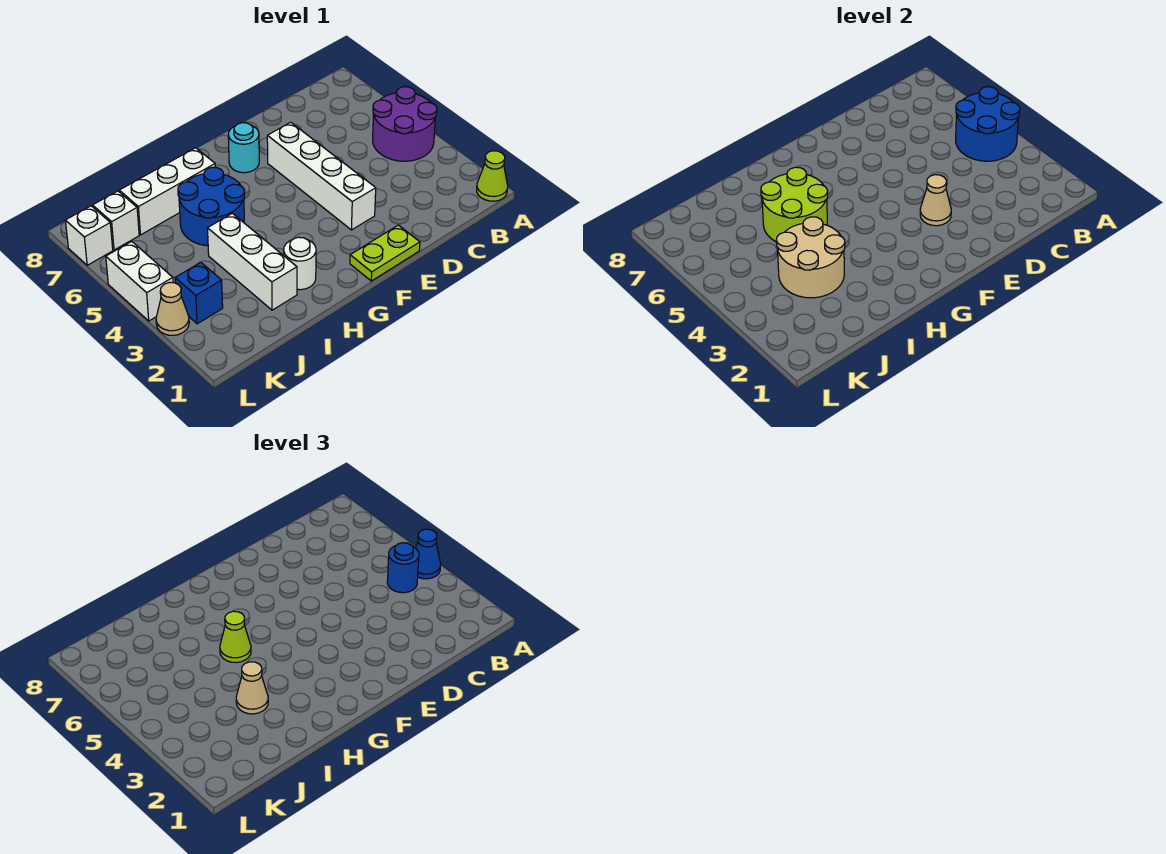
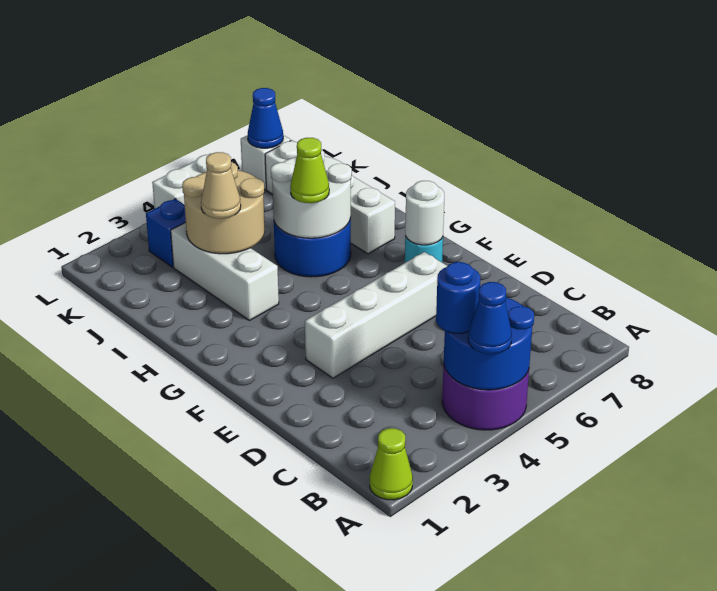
lime 1x2 plate [350,225,420,281] -> none
tan 1x1 cone [920,175,951,226] -> none
white 1x1 round brick [284,237,316,290] -> white 1x1 round brick moved to [405,181,444,245]
lime 2x2 round brick [761,167,828,241] -> white 2x2 round brick [271,149,352,238]
white 1x3 brick [208,213,297,310] -> white 1x3 brick turned to [171,222,279,320]
tan 1x1 cone [156,282,189,335] -> none
none -> blue 1x1 cone [248,88,283,148]

